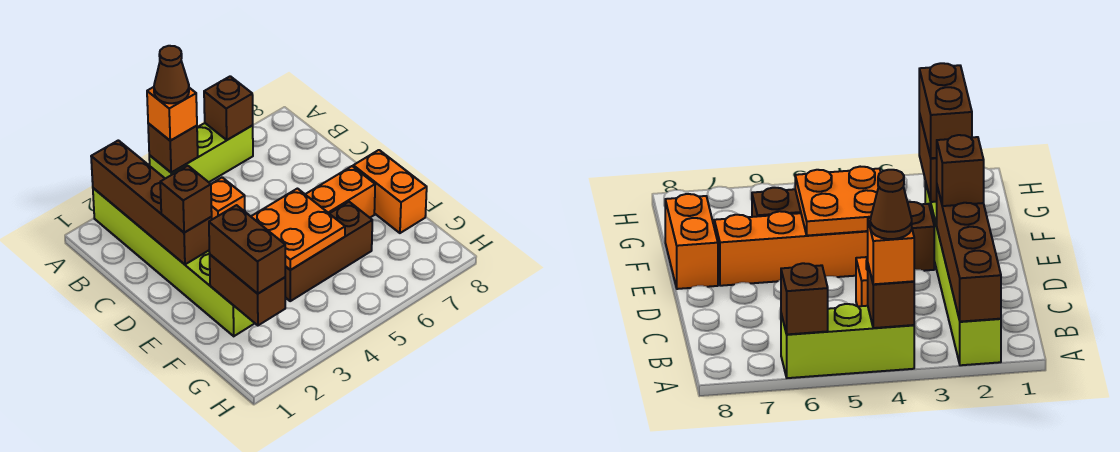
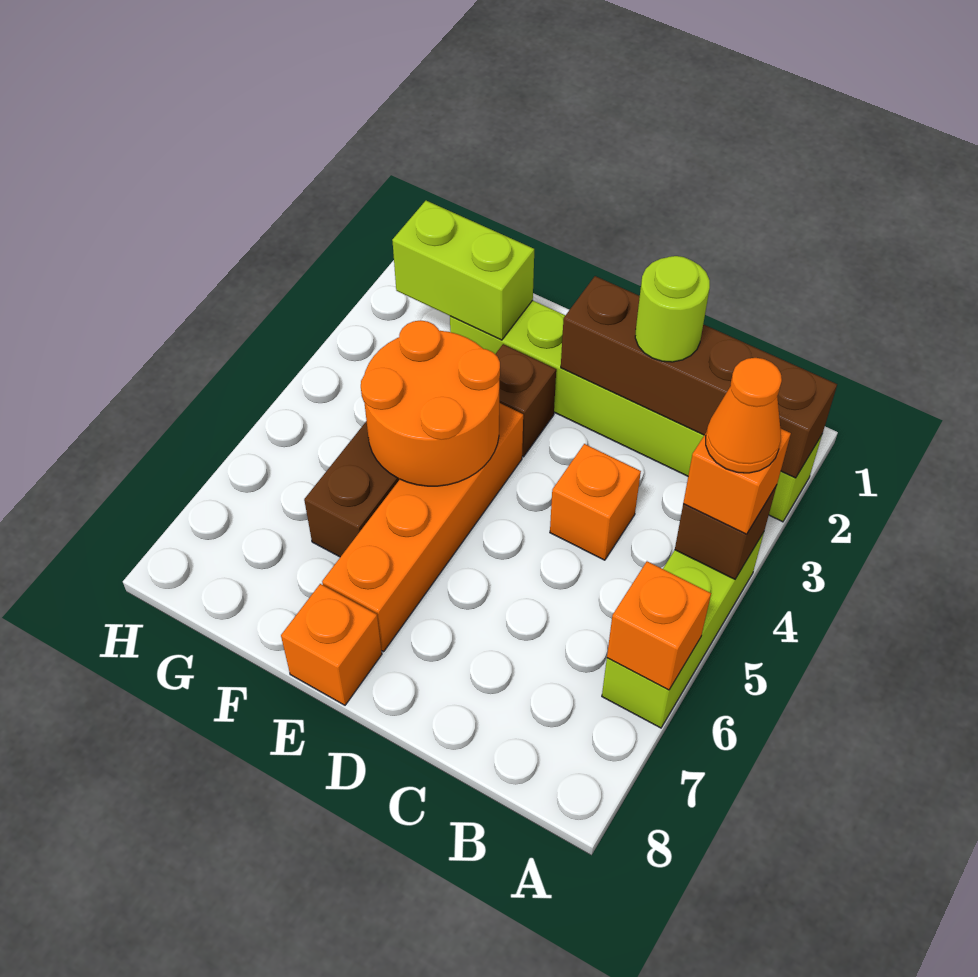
brown 1x1 cone [154,46,189,103] -> orange 1x1 cone [706,358,782,473]
brown 1x1 brick [204,76,253,140] -> orange 1x1 brick [607,561,711,690]
none -> lime 1x1 round brick [635,256,710,362]
brown 1x1 brick [160,166,212,233] -> none
orange 2x2 plate [251,189,345,270] -> orange 2x2 round brick [361,320,500,486]
orange 1x2 brick [353,150,427,233] -> orange 1x1 brick [281,584,382,705]
brown 1x2 brick [210,255,285,326] -> lime 1x2 brick [392,201,534,340]
brown 1x2 brick [209,205,285,294] -> none

